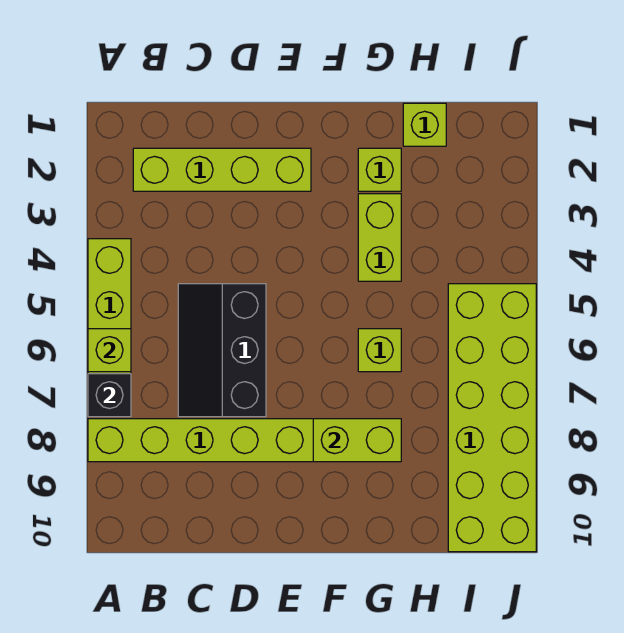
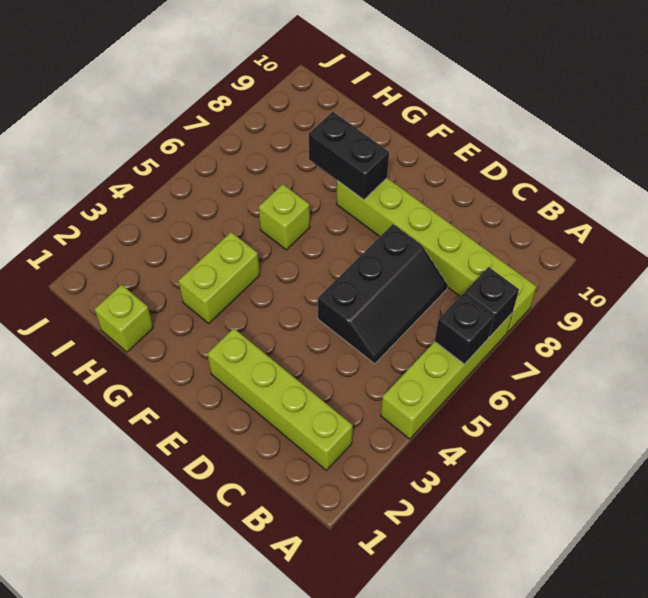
lime 1x1 brick [88,329,131,372] -> black 1x1 brick [435,294,494,364]
lime 1x2 brick [313,419,401,462] -> black 1x2 brick [309,112,389,200]
lime 1x1 brick [358,148,401,191] -> none
lime 2x6 brick [448,284,536,552] -> none

